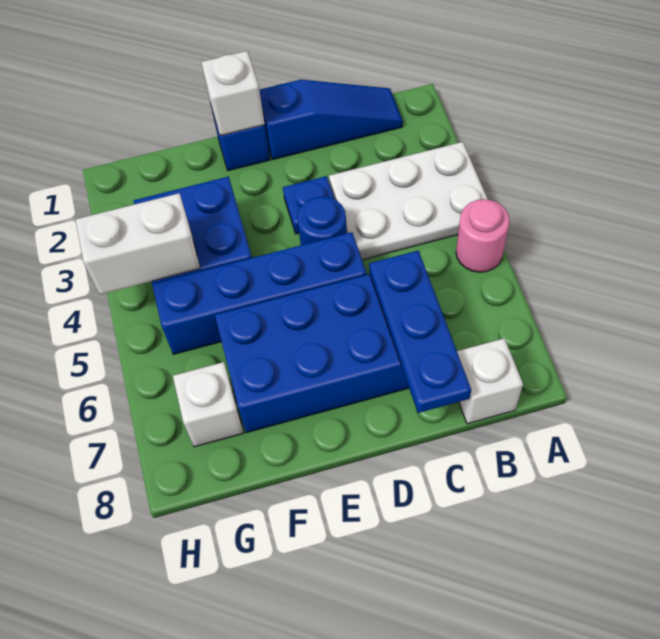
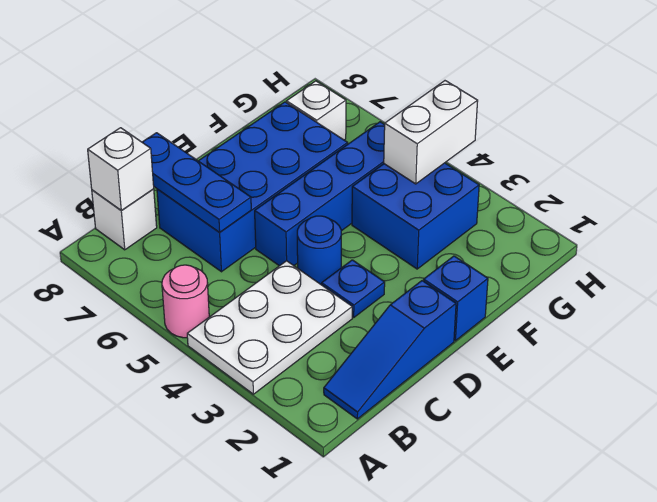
white 1x1 brick [201,51,265,136] -> white 1x1 brick moved to [88,128,154,211]

